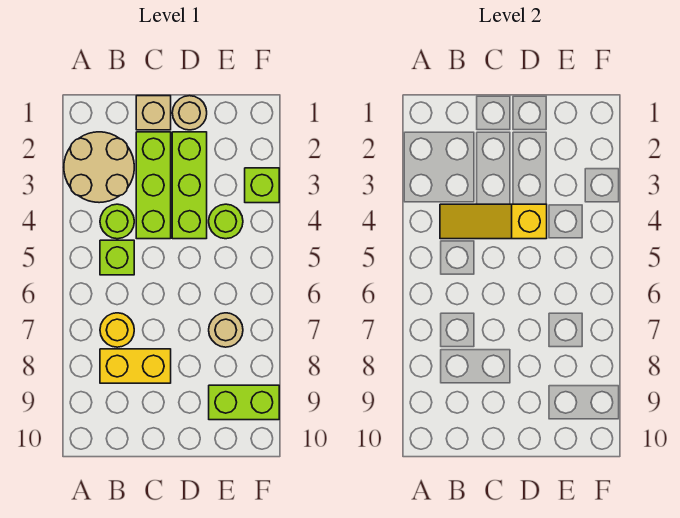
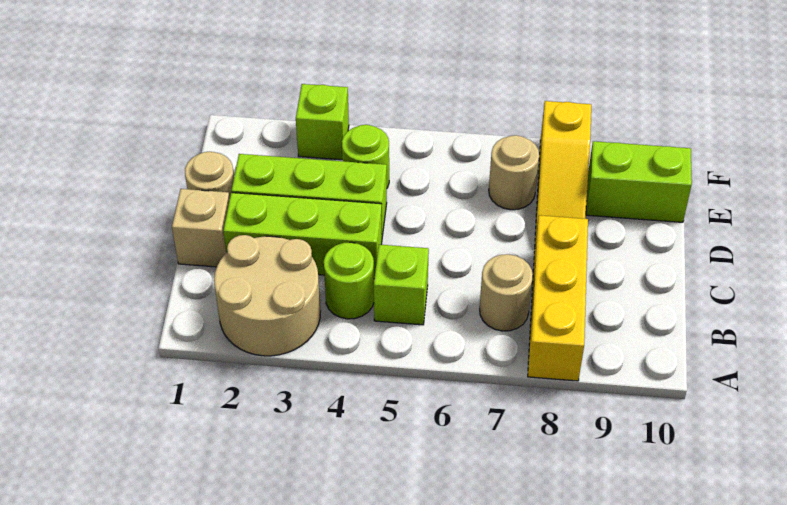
yellow 1x3 slope [440,204,547,239] -> yellow 1x3 slope moved to [535,101,591,243]
yellow 1x1 round brick [100,313,134,347] -> tan 1x1 round brick [480,254,533,331]
yellow 1x2 brick [100,349,171,383] -> yellow 1x3 brick [528,215,588,381]
lime 1x2 brick [209,385,279,420] -> lime 1x2 brick turned to [586,141,692,222]

